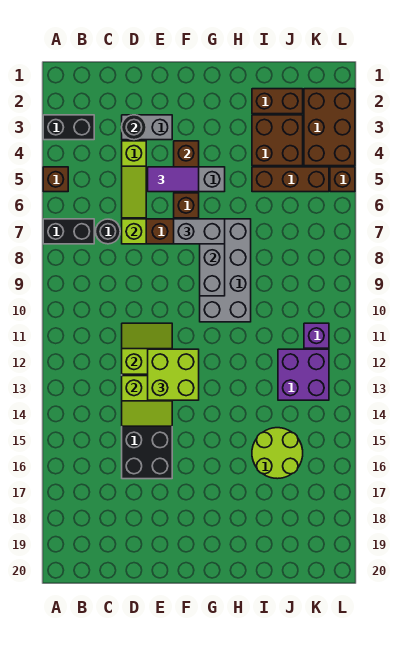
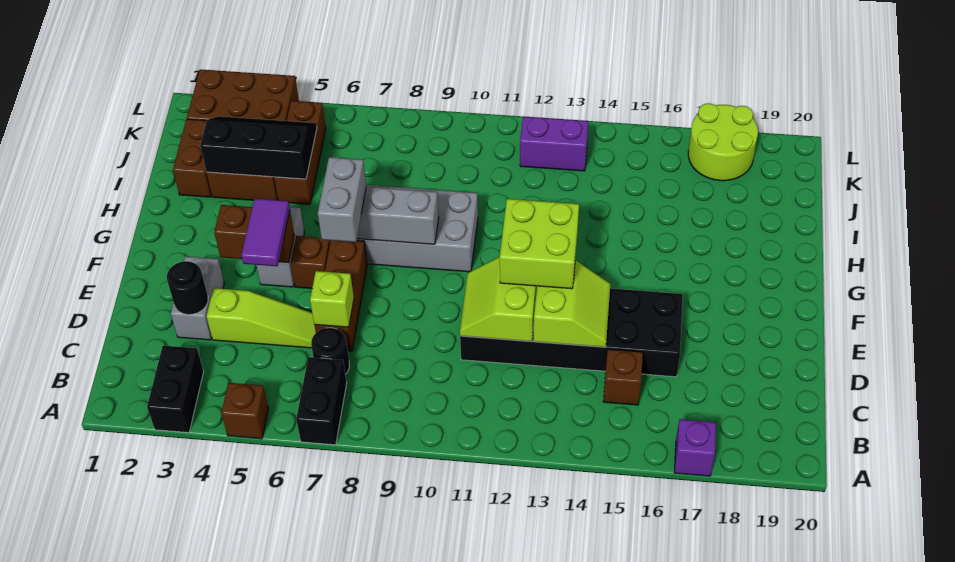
none -> black 2x3 slope [200,116,317,179]
lime 2x2 round brick [252,428,303,479] -> lime 2x2 round brick moved to [688,103,758,181]
purple 2x2 brick [278,349,329,400] -> purple 1x2 brick [520,116,588,171]
purple 1x1 brick [304,323,329,348] -> purple 1x1 brick moved to [674,419,716,476]
brown 1x1 brick [330,167,355,192] -> brown 1x1 brick moved to [603,349,643,405]

